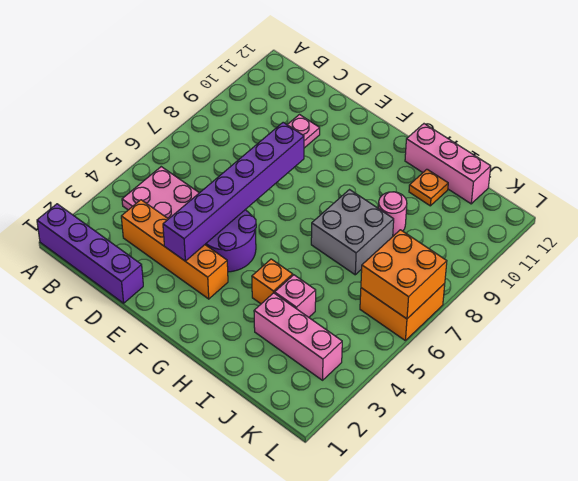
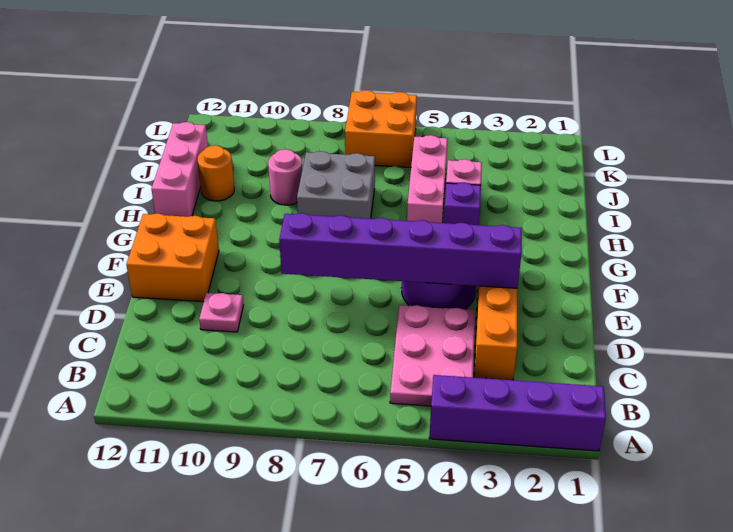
purple 1x4 brick [37,204,143,303] -> purple 1x4 brick turned to [429,375,606,451]
orange 1x1 brick [252,259,293,304] -> purple 1x1 brick [444,182,481,225]
pink 1x3 brick [254,293,342,380] -> pink 1x3 brick moved to [407,135,447,223]
orange 1x1 plate [409,169,448,206] -> orange 1x1 round brick [198,145,234,201]
orange 2x2 brick [361,230,447,319] -> orange 2x2 brick moved to [126,213,219,302]

